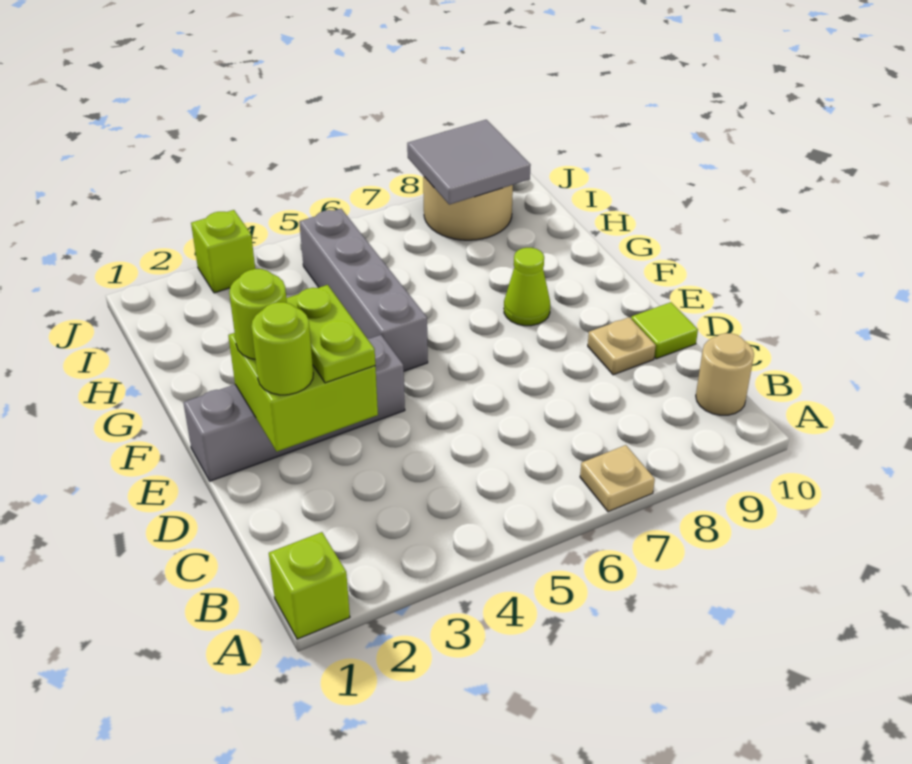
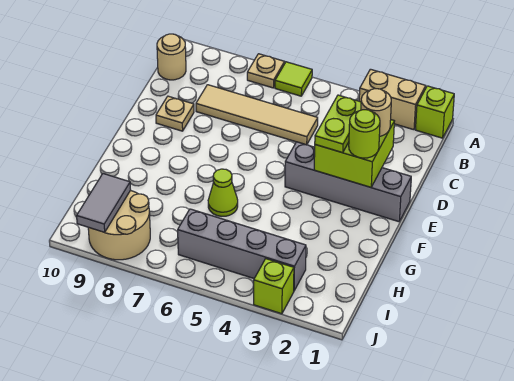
none -> tan 1x2 brick [359,69,426,130]
none -> tan 1x4 tile [196,85,318,145]
lime 1x1 round brick [251,302,313,395] -> tan 1x1 round brick [361,89,391,137]
lime 1x1 tile [631,302,698,359] -> lime 1x1 tile moved to [275,62,312,96]
grey 1x4 brick [299,209,428,371] -> grey 1x4 brick turned to [178,209,306,291]
lime 1x1 cone [504,248,550,326] -> lime 1x1 cone moved to [208,169,238,216]
grey 2x2 tile [407,120,531,205] -> grey 1x2 tile [77,174,131,232]

